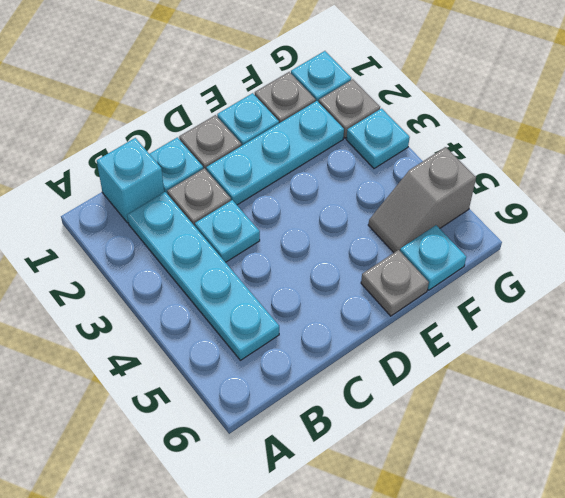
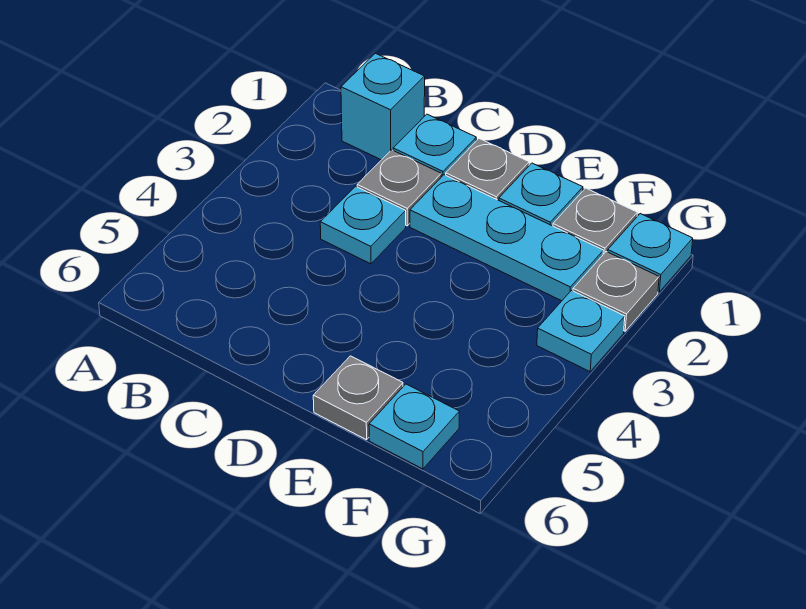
cyan 1x4 plate [127,192,279,360] -> none
grey 1x2 slope [368,147,476,253] -> none

